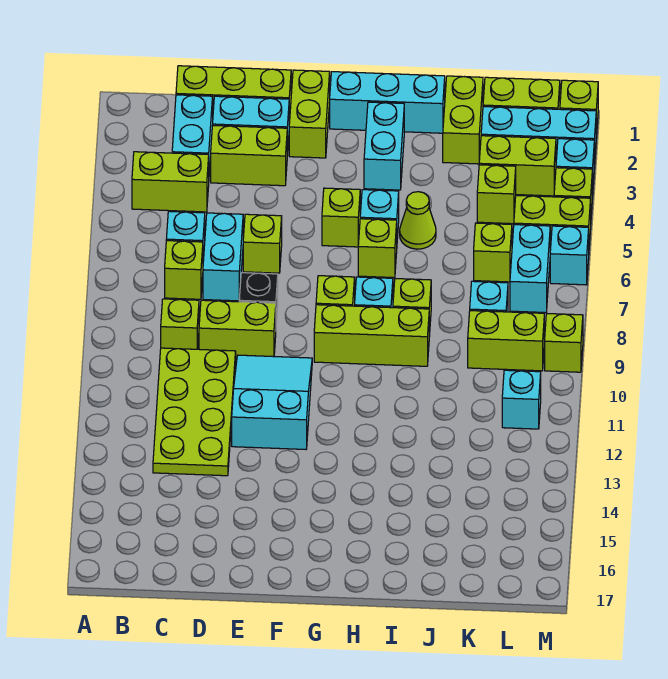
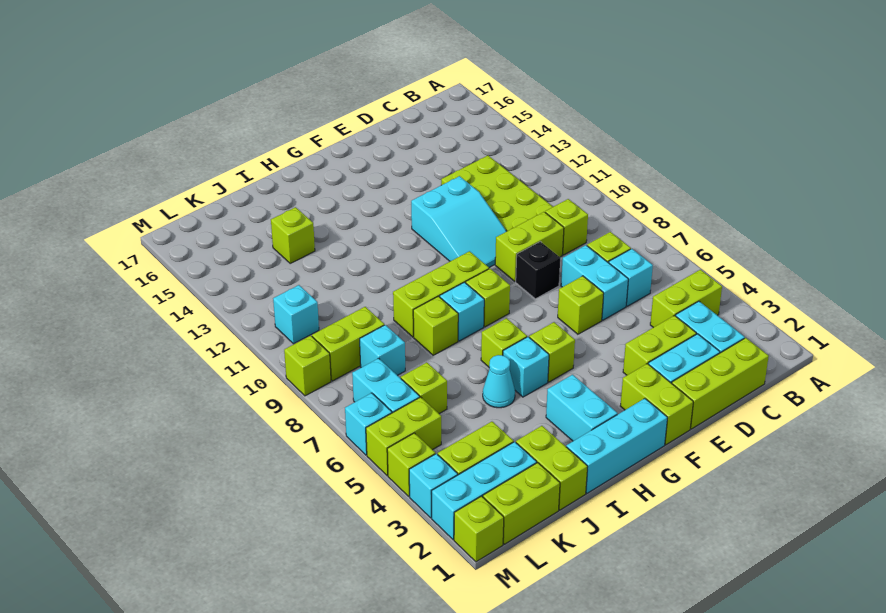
lime 1x1 cone [400,192,436,249] -> cyan 1x1 cone [483,355,515,408]
lime 1x1 brick [477,165,516,224] -> lime 1x1 brick moved to [271,207,315,263]

